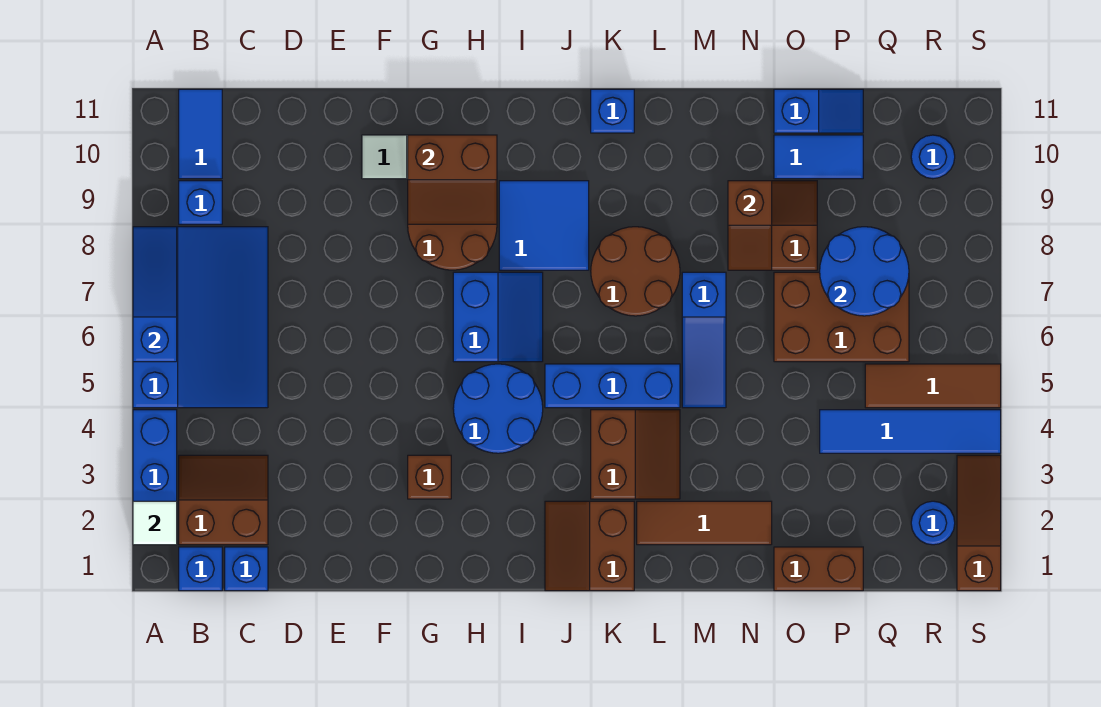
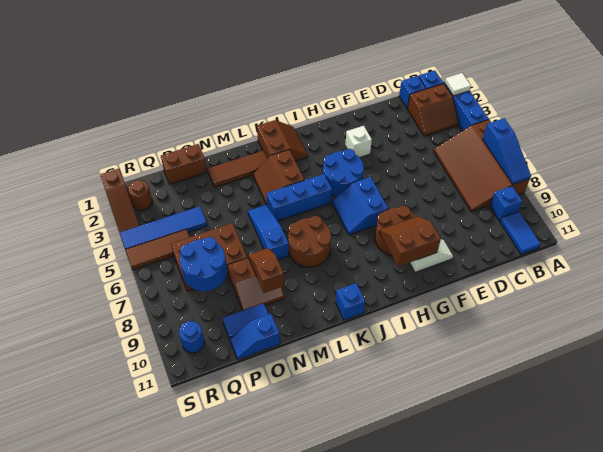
blue 3x4 slope [133,227,268,408] -> brown 3x4 slope [434,120,530,212]
brown 1x1 brick [408,455,451,499] -> white 1x1 brick [345,126,372,158]
blue 2x2 tile [499,181,589,270] -> none
blue 1x1 round brick [911,501,955,545] -> brown 1x1 round brick [128,180,152,210]

